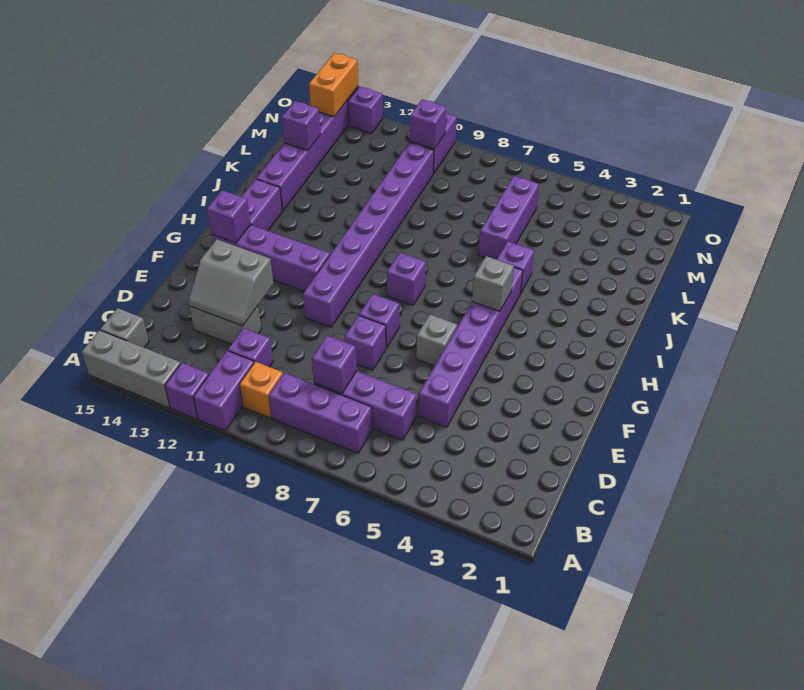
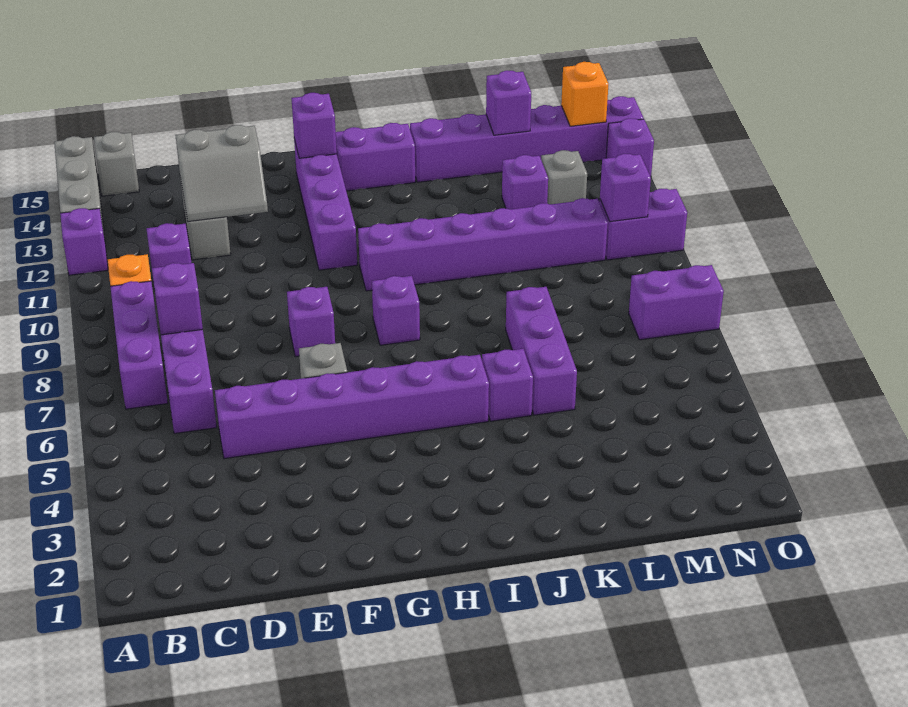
purple 1x2 brick [193,351,254,431] -> purple 1x2 brick moved to [629,265,724,340]
grey 2x2 slope [188,239,273,326] -> grey 2x2 slope turned to [175,125,268,221]
purple 1x1 brick [345,315,386,370] -> purple 1x1 brick moved to [502,155,548,209]
purple 1x8 brick [303,142,434,327] -> purple 1x6 brick [358,198,608,291]
grey 1x1 brick [472,256,514,311] -> grey 1x1 brick moved to [541,150,587,204]
purple 1x3 brick [479,176,539,260] -> purple 1x3 brick turned to [506,287,577,415]
orange 1x2 brick [309,53,358,117] -> orange 1x1 brick [561,62,608,126]

